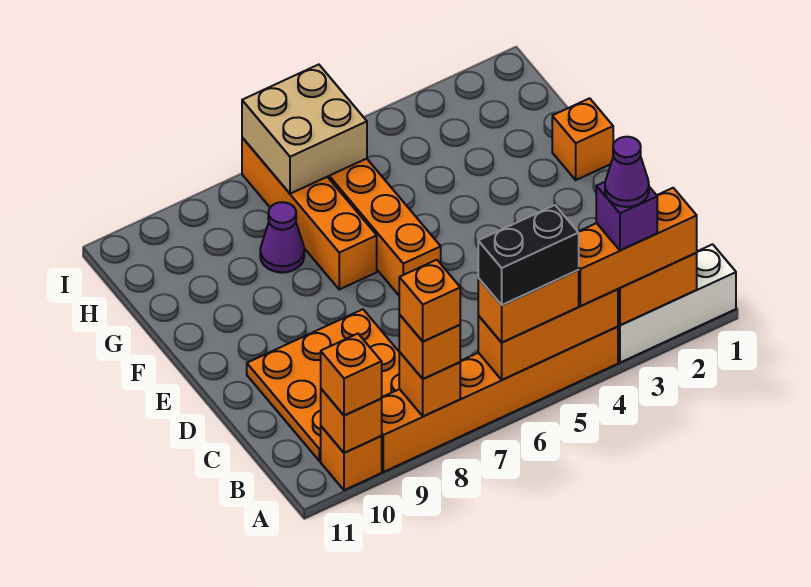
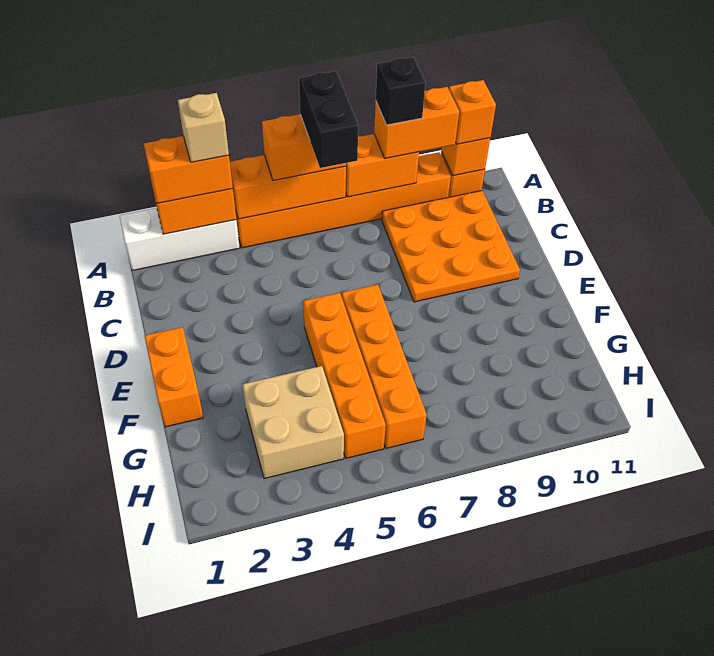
orange 1x3 brick [578,188,697,306] -> orange 1x2 brick [144,136,233,203]
purple 1x1 brick [596,182,657,250] -> tan 1x1 brick [178,93,229,162]
purple 1x1 cone [605,137,649,207] -> none
black 1x2 brick [478,205,579,305] -> black 1x2 brick turned to [299,71,358,168]
orange 1x1 brick [399,352,460,416] -> orange 1x2 brick [346,134,419,197]
orange 1x1 brick [399,315,460,379] -> orange 1x2 brick [374,87,459,158]
orange 1x1 brick [399,260,460,342] -> black 1x1 brick [376,57,426,125]
orange 1x1 brick [552,98,613,180] -> orange 1x2 brick [144,327,203,427]
orange 1x4 brick [242,138,377,289] -> orange 1x4 brick moved to [303,293,386,458]
purple 1x1 cone [260,202,304,273] -> none
tan 2x2 brick [242,65,367,194] -> tan 2x2 brick moved to [242,366,344,479]

